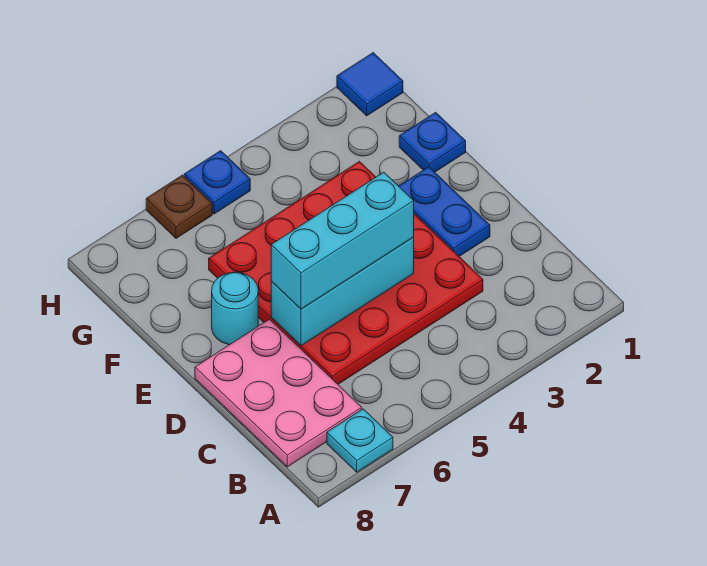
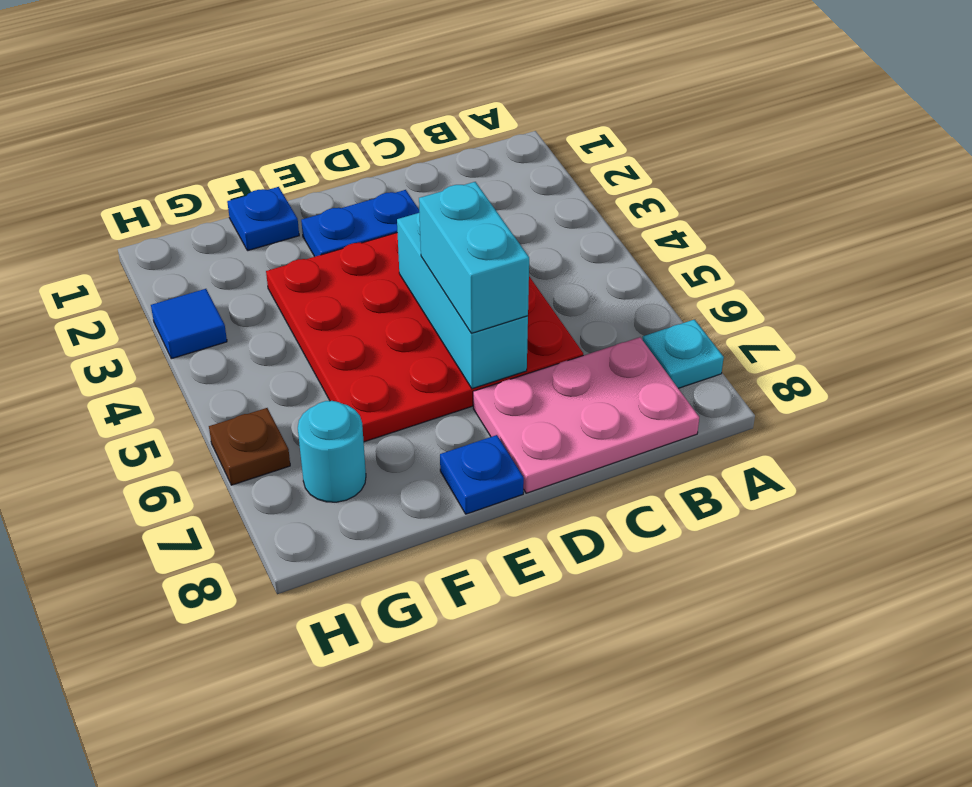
cyan 1x3 brick [271,172,414,309] -> cyan 1x2 brick [419,182,529,333]
cyan 1x1 round brick [212,272,258,345] -> cyan 1x1 round brick moved to [298,401,366,502]
blue 1x1 tile [337,53,403,116] -> blue 1x1 tile moved to [151,289,227,359]
blue 1x1 plate [184,151,250,214] -> blue 1x1 plate moved to [440,435,524,514]

